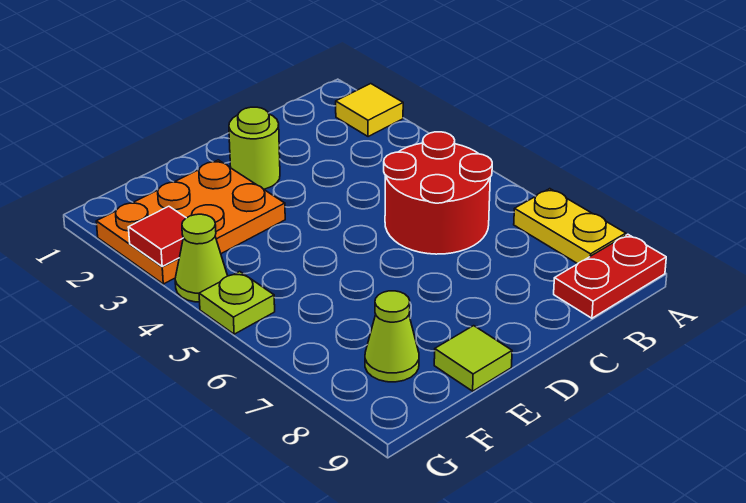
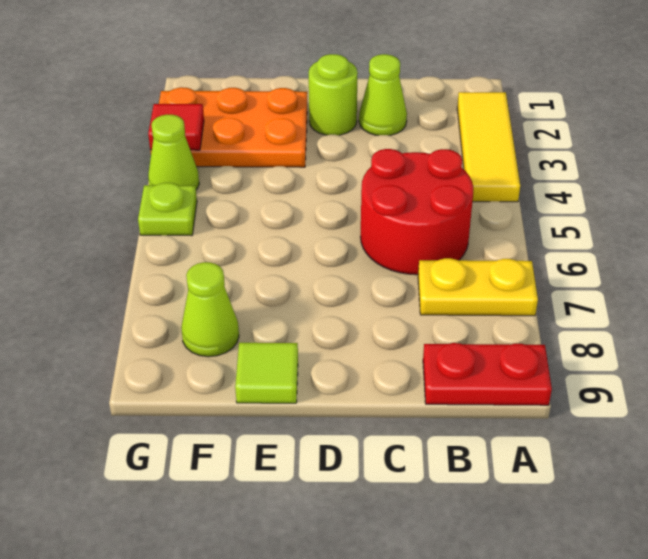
yellow 1x1 tile [336,84,403,137] -> yellow 1x3 tile [457,92,520,202]
yellow 1x2 plate [514,189,626,264] -> yellow 1x2 plate turned to [418,258,538,316]
none -> lime 1x1 cone [359,54,407,135]

